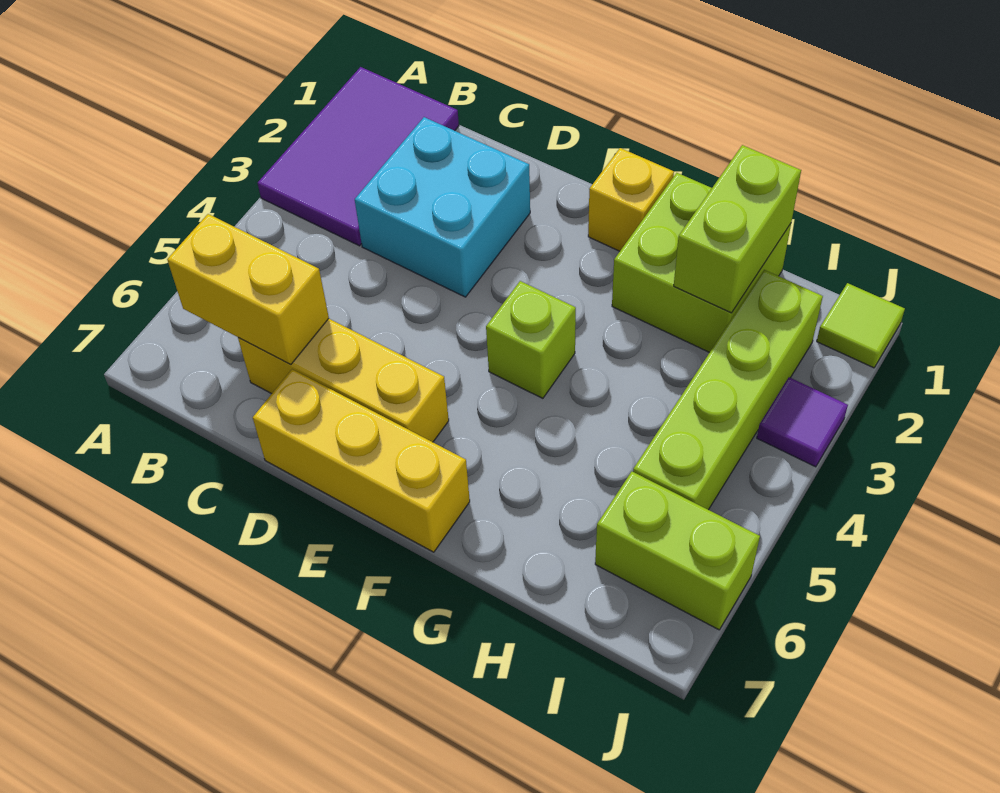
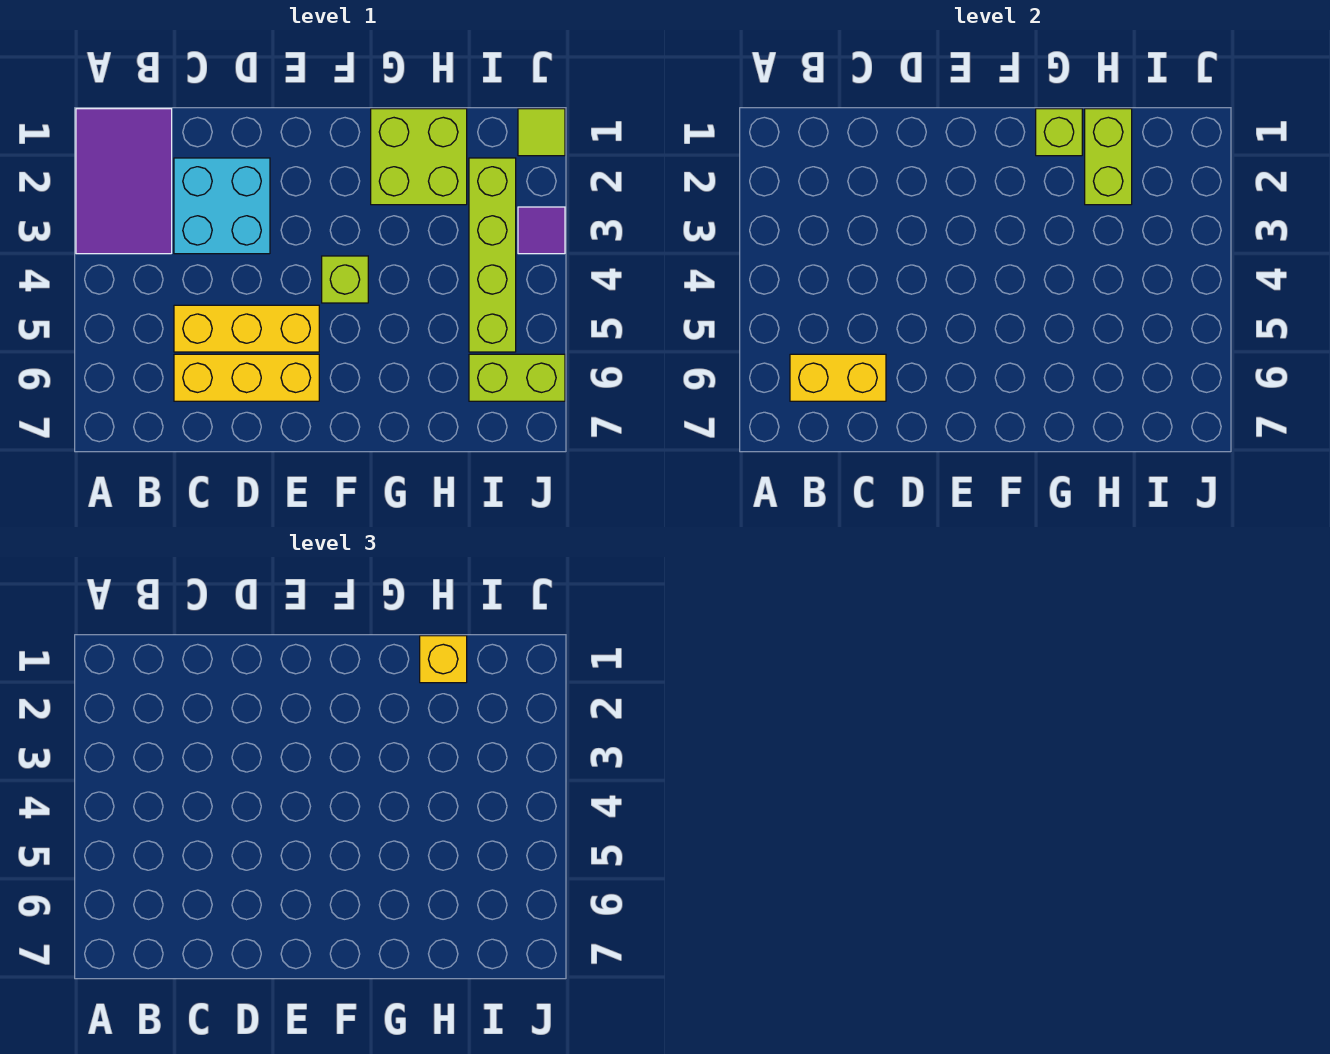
yellow 1x3 brick [253,369,470,552] -> yellow 1x3 brick moved to [174,305,319,352]
yellow 1x1 brick [588,148,674,251] -> yellow 1x1 brick moved to [420,636,467,683]
none -> lime 1x1 brick [1036,109,1082,156]

